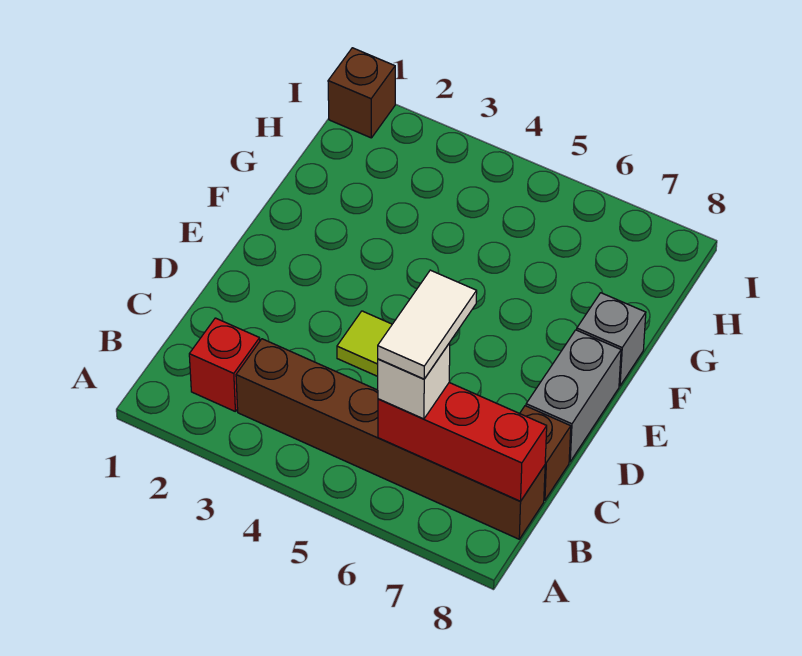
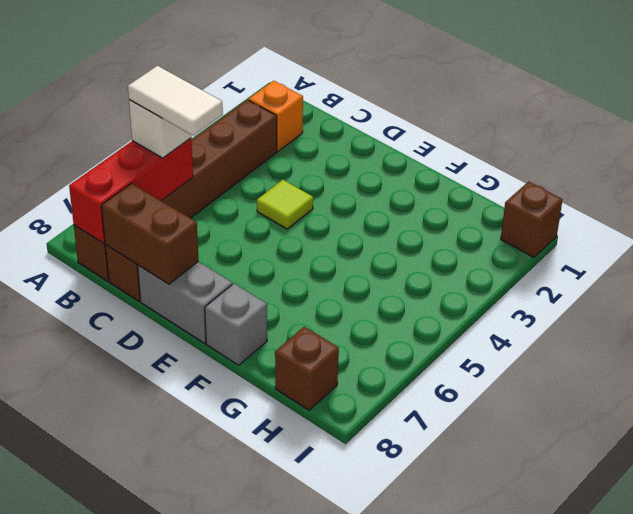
red 1x1 brick [189,318,260,411] -> orange 1x1 brick [249,81,303,152]
none -> brown 1x2 brick [101,183,199,284]
none -> brown 1x1 brick [275,327,339,410]

